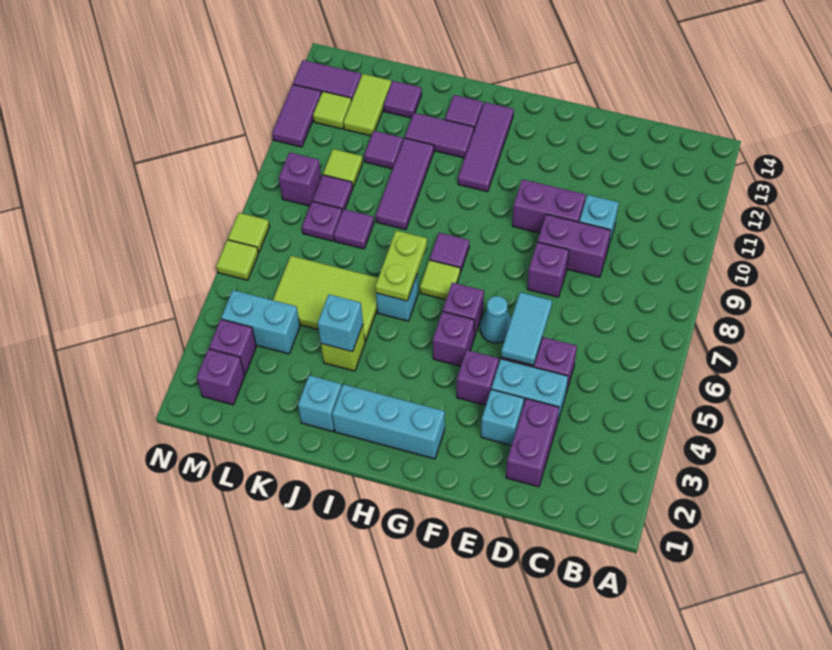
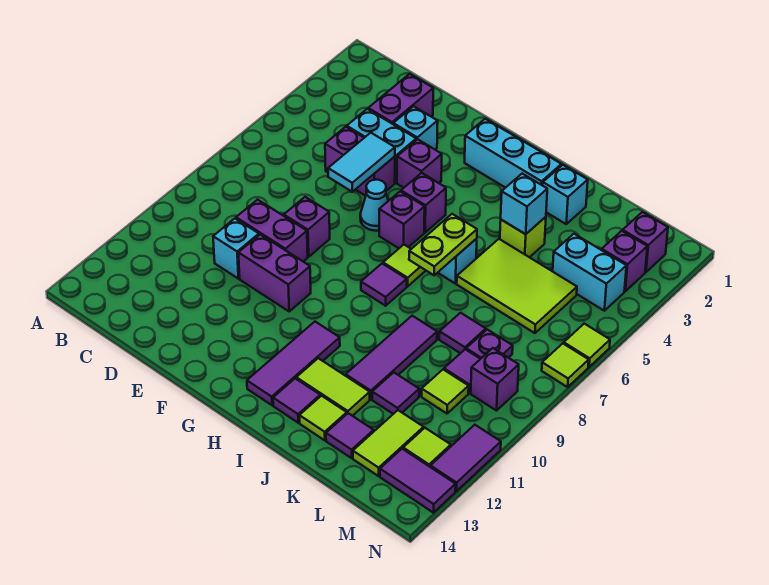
purple 1x2 tile [405,113,474,158] -> lime 1x2 tile [296,358,370,416]
none -> lime 1x1 tile [299,396,347,440]

